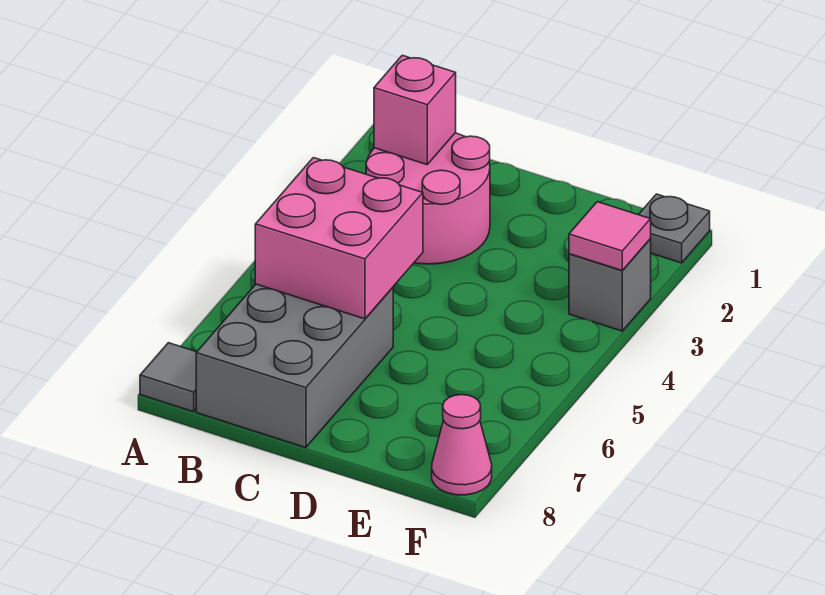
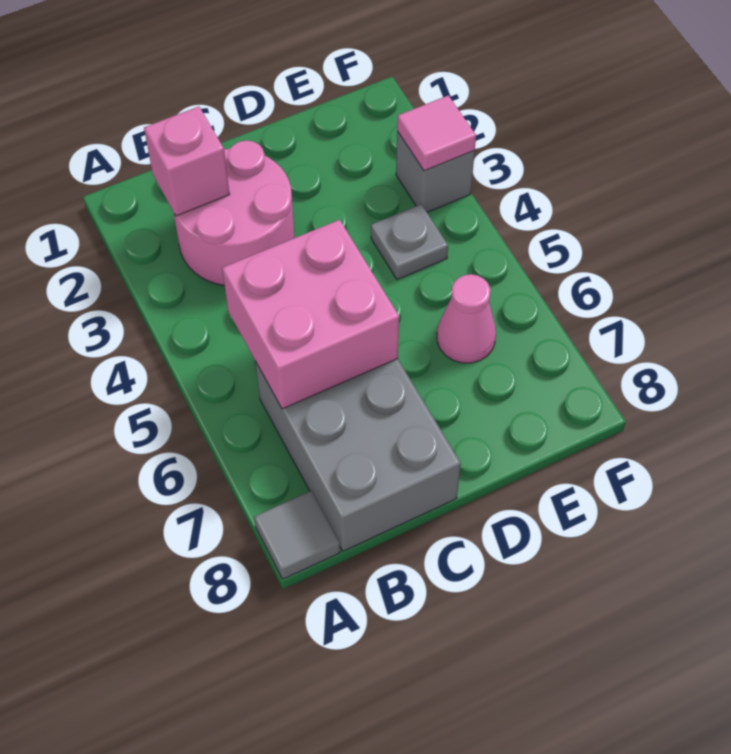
grey 1x1 plate [639,194,710,263] -> grey 1x1 plate moved to [371,204,448,280]
pink 1x1 cone [432,395,492,495] -> pink 1x1 cone moved to [437,274,496,363]

